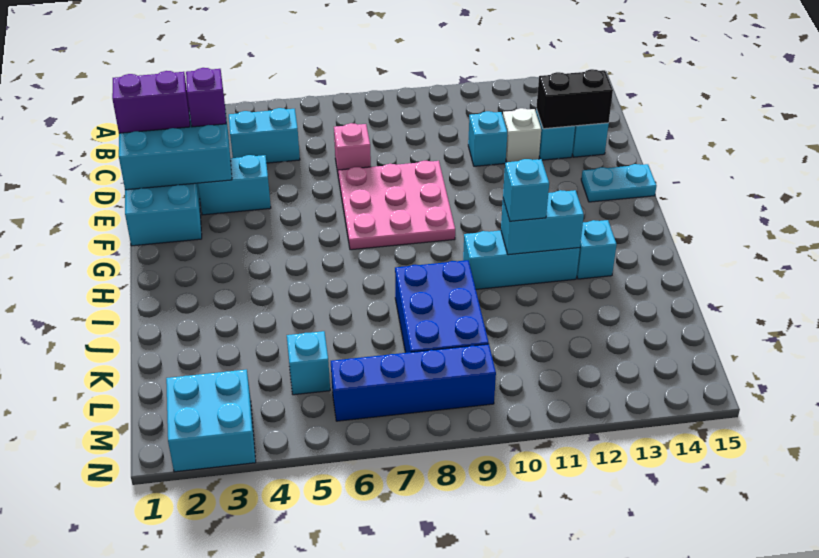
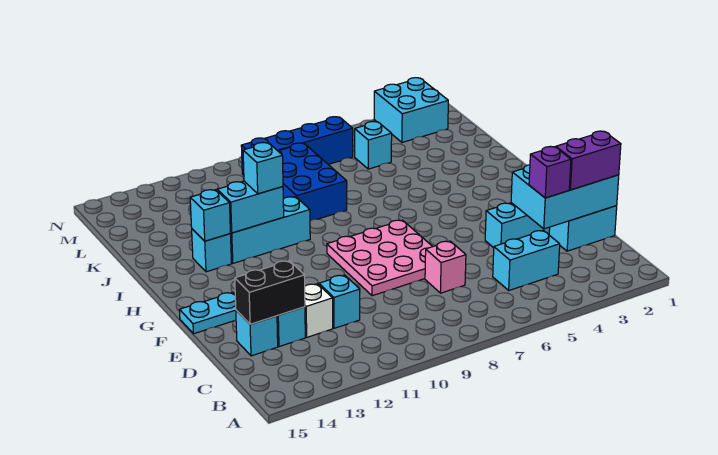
none -> cyan 1x1 brick [190,190,230,241]

